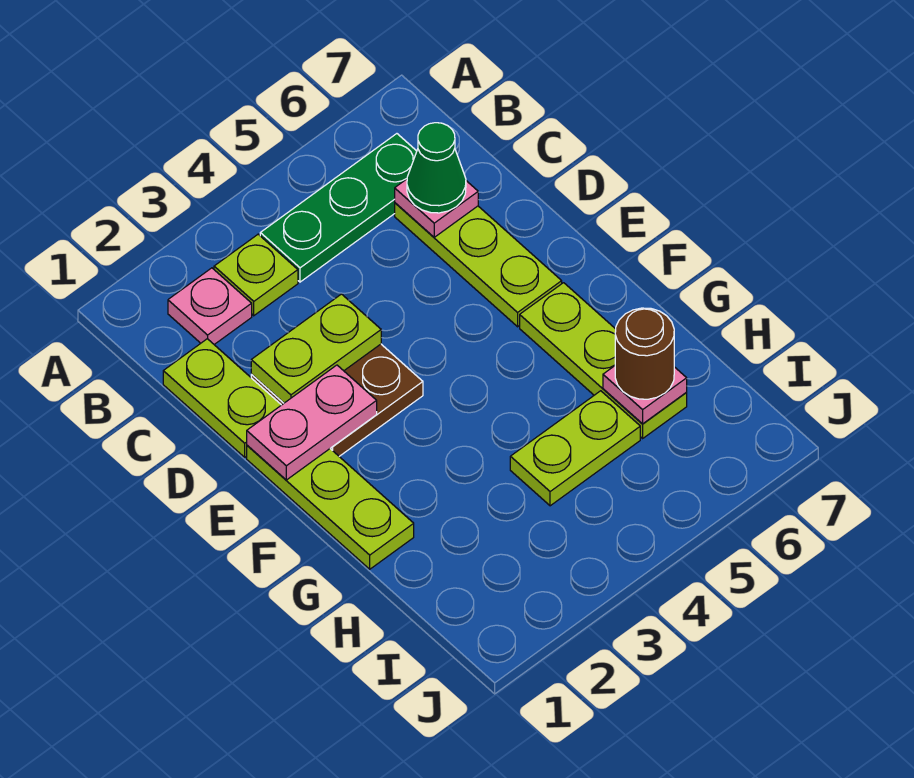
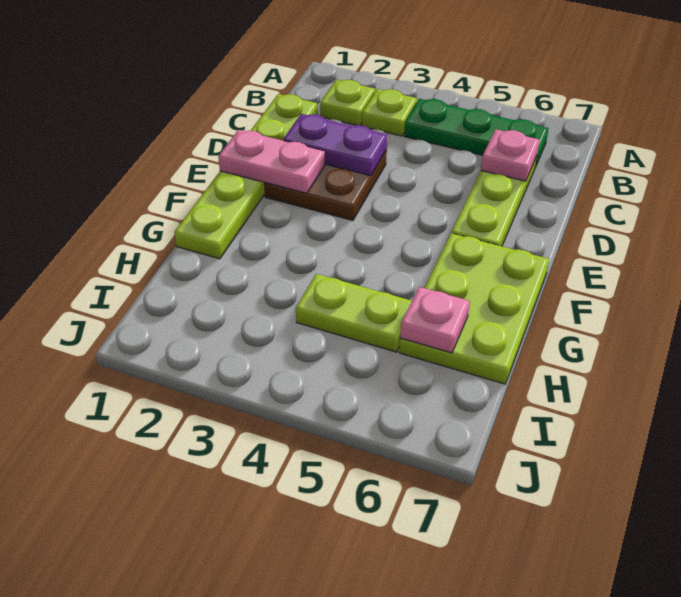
pink 1x1 plate [168,268,252,344] -> lime 1x1 plate [320,80,375,125]
green 1x1 cone [407,123,466,213] -> none
lime 1x2 plate [251,294,381,403] -> purple 1x2 plate [283,114,387,176]
lime 1x3 plate [520,283,687,438] -> lime 2x3 plate [399,233,549,384]
brown 1x1 round brick [615,308,674,399] -> none

